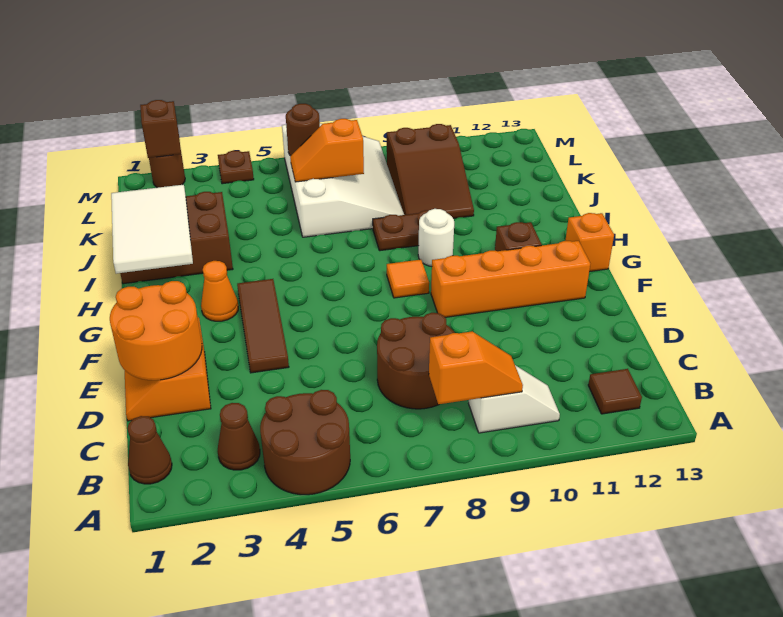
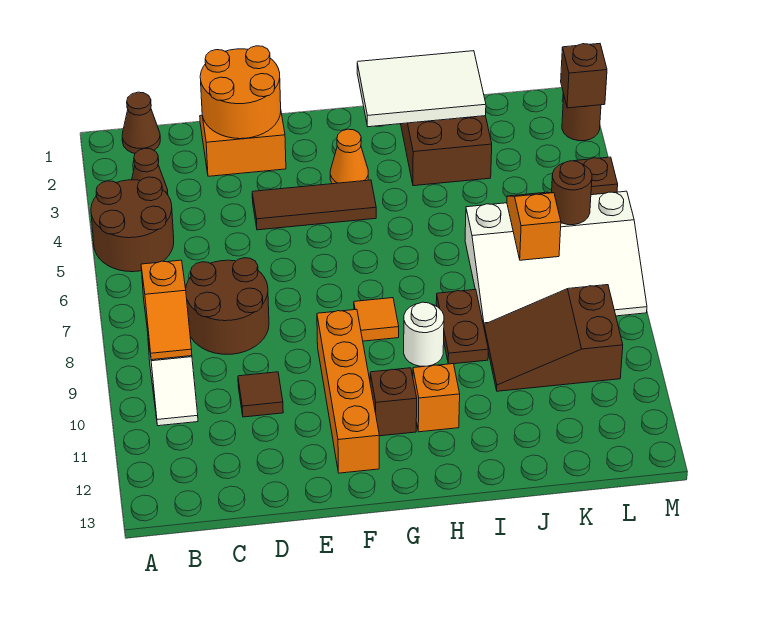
brown 1x1 tile [588,369,642,414] -> brown 1x1 tile moved to [238,372,283,417]
orange 1x1 brick [565,213,614,272] -> orange 1x1 brick moved to [413,364,460,432]

